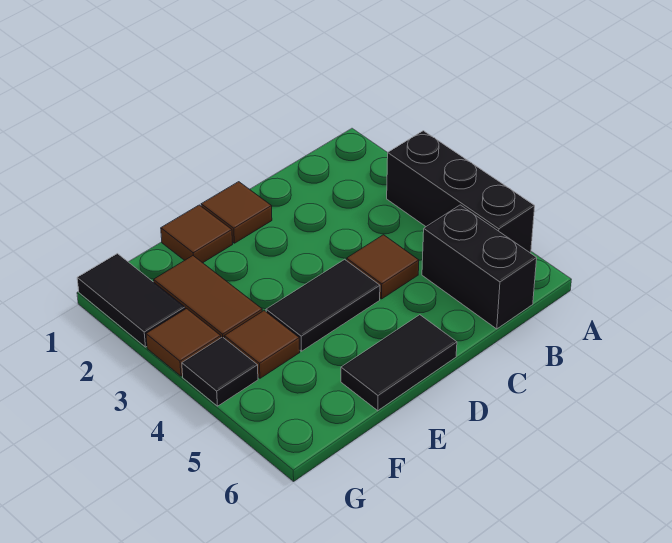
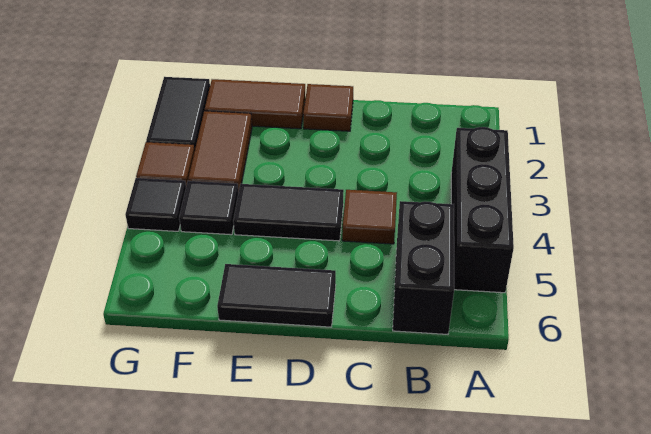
brown 1x1 tile [161,205,233,263] -> brown 1x2 tile [205,79,305,129]
brown 1x1 tile [225,311,300,378] -> black 1x1 tile [179,181,239,235]

